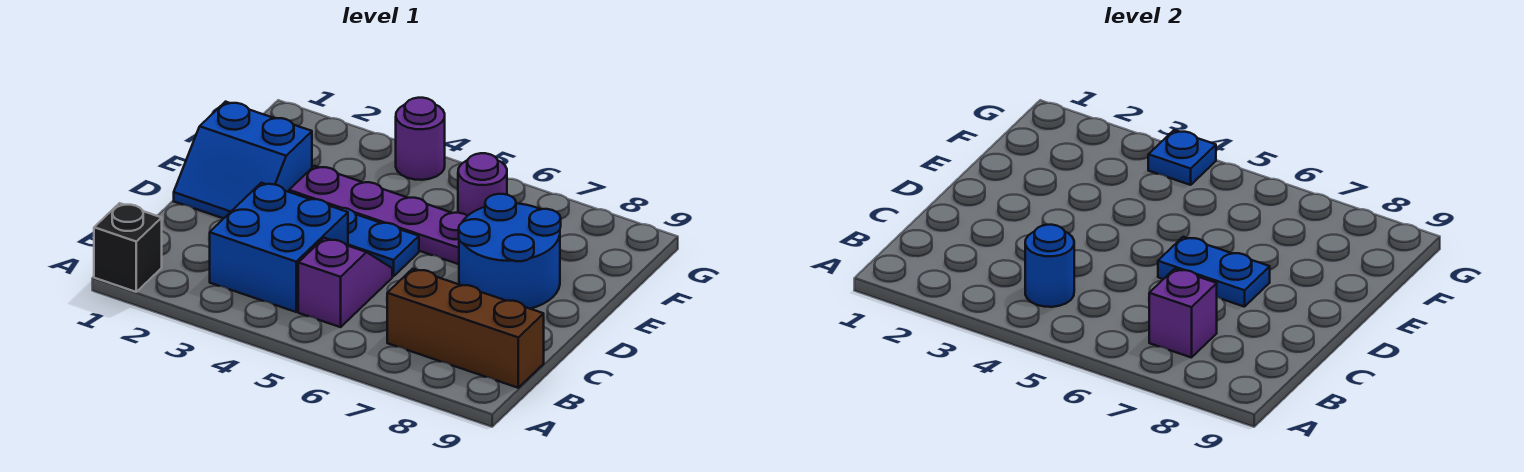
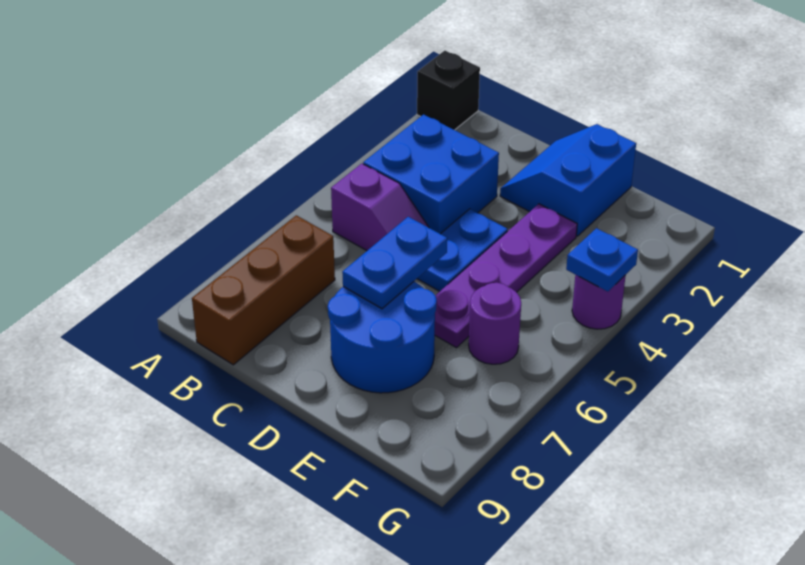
blue 1x1 round brick [1025,225,1074,307] -> none
purple 1x1 brick [1149,269,1217,358] -> none

